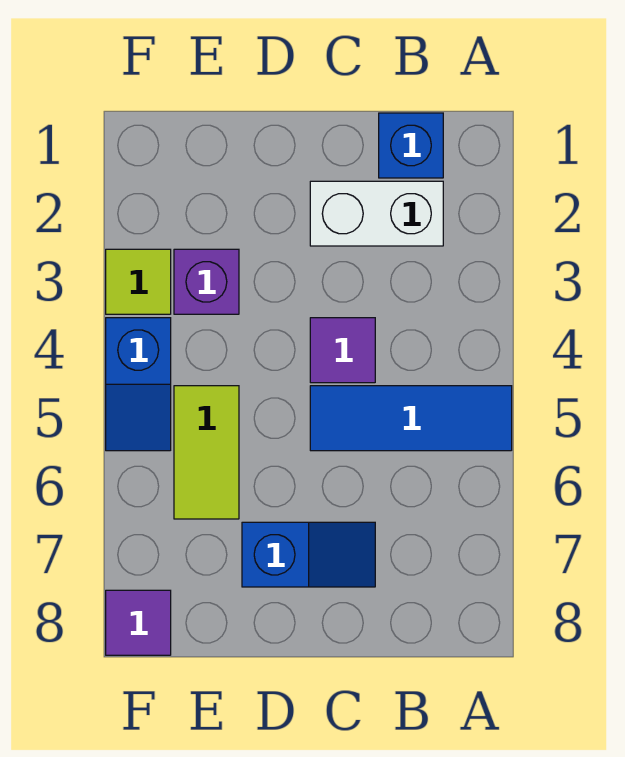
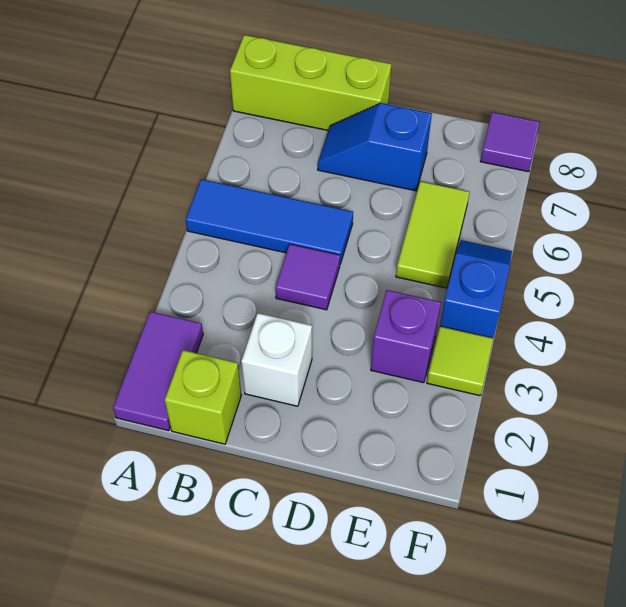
none -> purple 1x2 tile [113,312,203,431]
none -> lime 1x3 brick [230,35,391,130]
blue 1x1 brick [379,113,443,178] -> lime 1x1 brick [165,350,241,444]
white 1x2 brick [310,181,443,246] -> white 1x1 brick [241,313,312,406]

